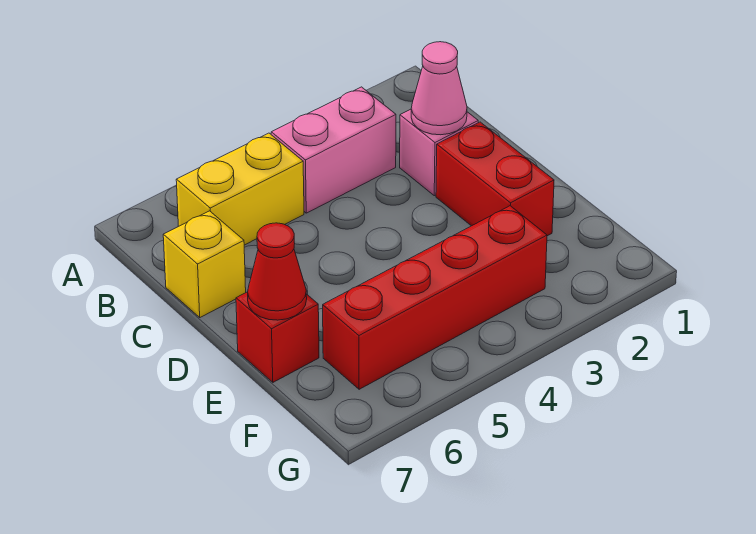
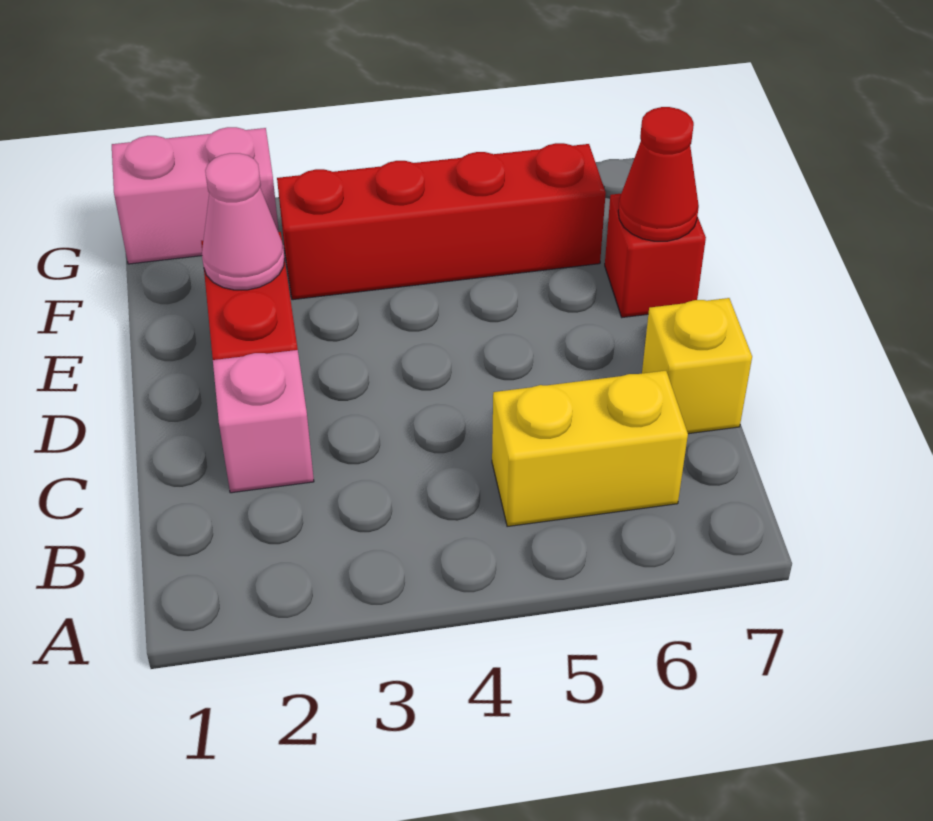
pink 1x2 brick [271,87,396,213] -> pink 1x2 brick moved to [112,127,279,264]
pink 1x1 cone [411,42,467,135] -> pink 1x1 cone moved to [202,153,285,290]

